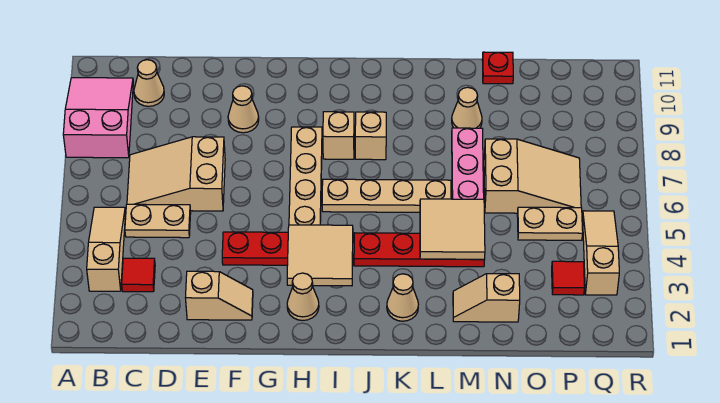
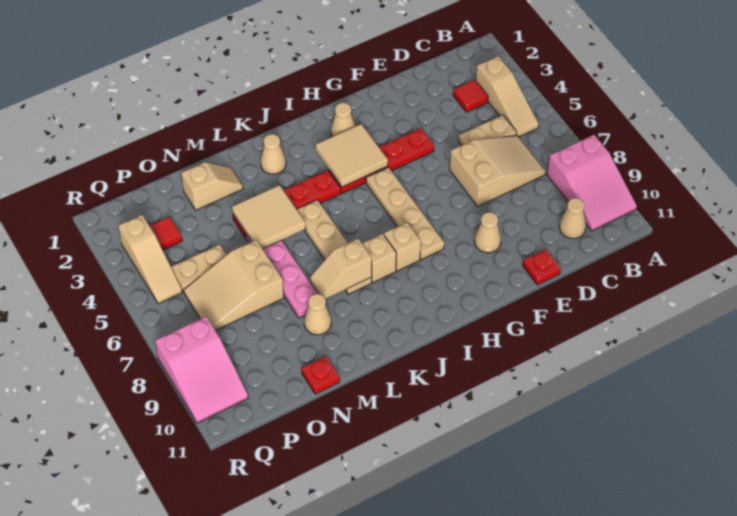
tan 1x2 slope [186,271,253,320] -> tan 1x2 slope moved to [310,239,372,299]
none -> red 1x1 plate [523,249,561,285]
tan 1x4 plate [322,179,451,212] -> tan 1x4 plate turned to [297,200,372,294]
none -> pink 2x3 slope [155,317,248,423]

